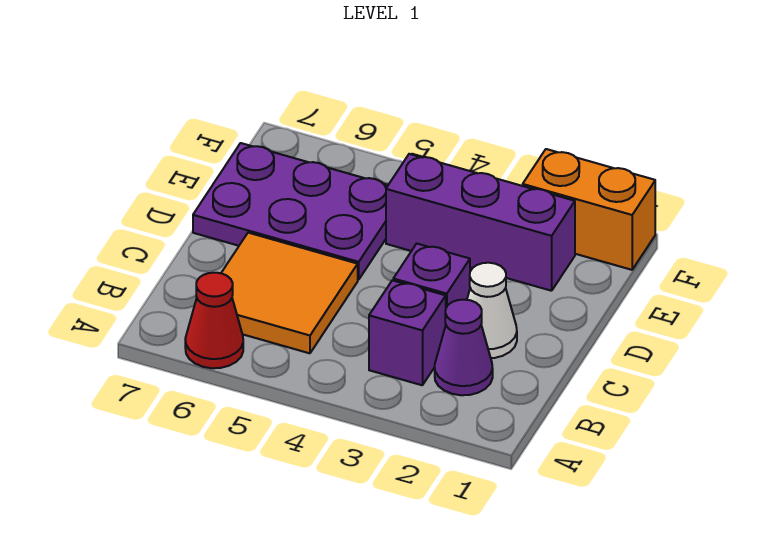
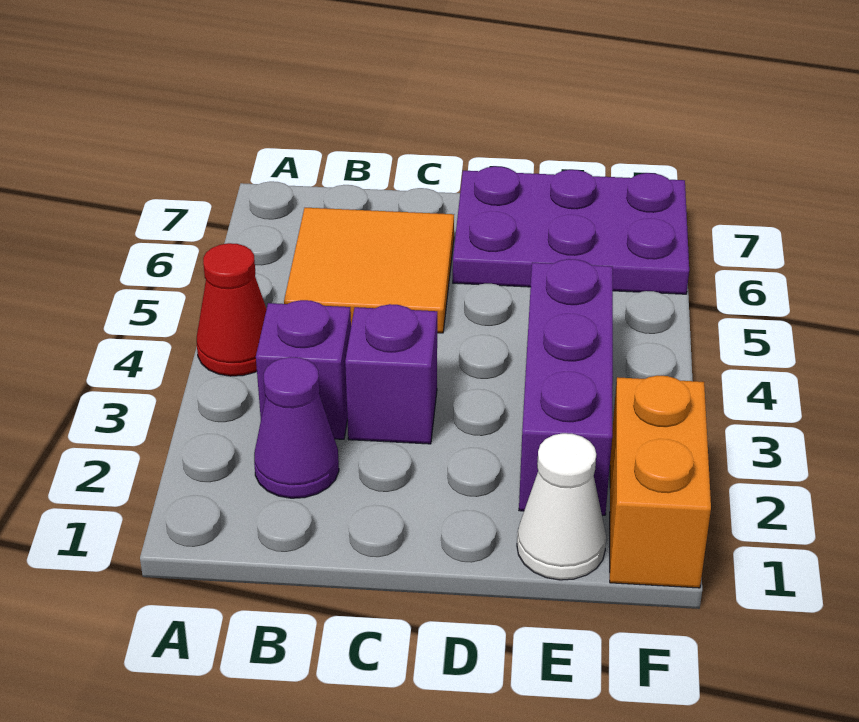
red 1x1 cone [185,273,243,368] -> red 1x1 cone moved to [197,243,267,376]
white 1x1 cone [467,263,517,358] -> white 1x1 cone moved to [517,433,606,580]
purple 2x3 plate [193,143,388,280] -> purple 2x3 plate turned to [453,166,689,294]

